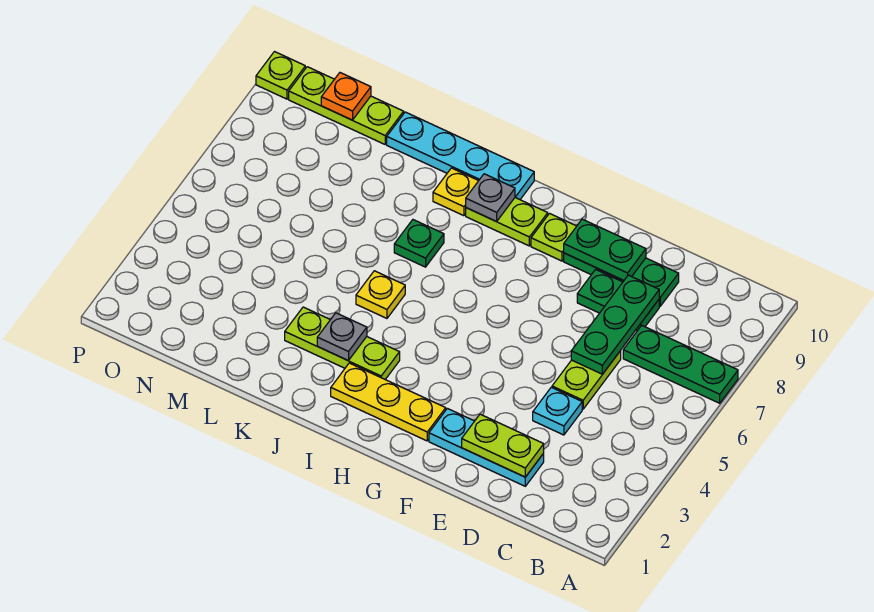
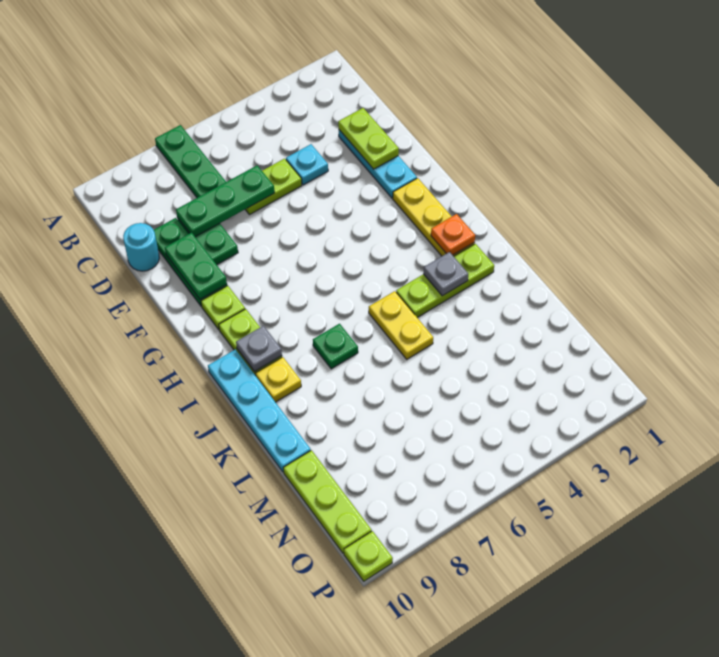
none -> cyan 1x1 round brick [123,223,159,271]
lime 1x3 plate [285,307,400,379] -> lime 1x3 plate turned to [396,244,494,318]
yellow 1x1 plate [356,271,405,318] -> yellow 1x2 plate [369,291,433,359]
orange 1x1 plate [321,73,371,120] -> orange 1x1 plate moved to [431,214,475,255]

